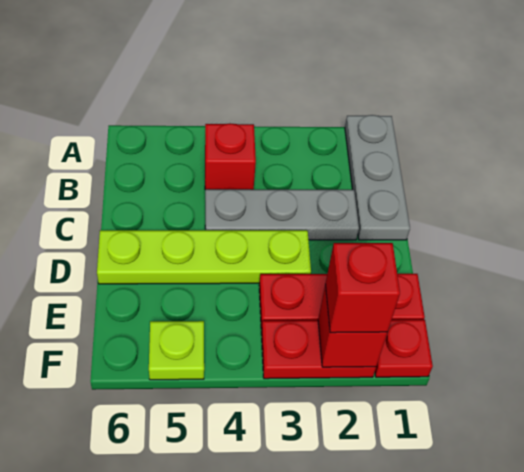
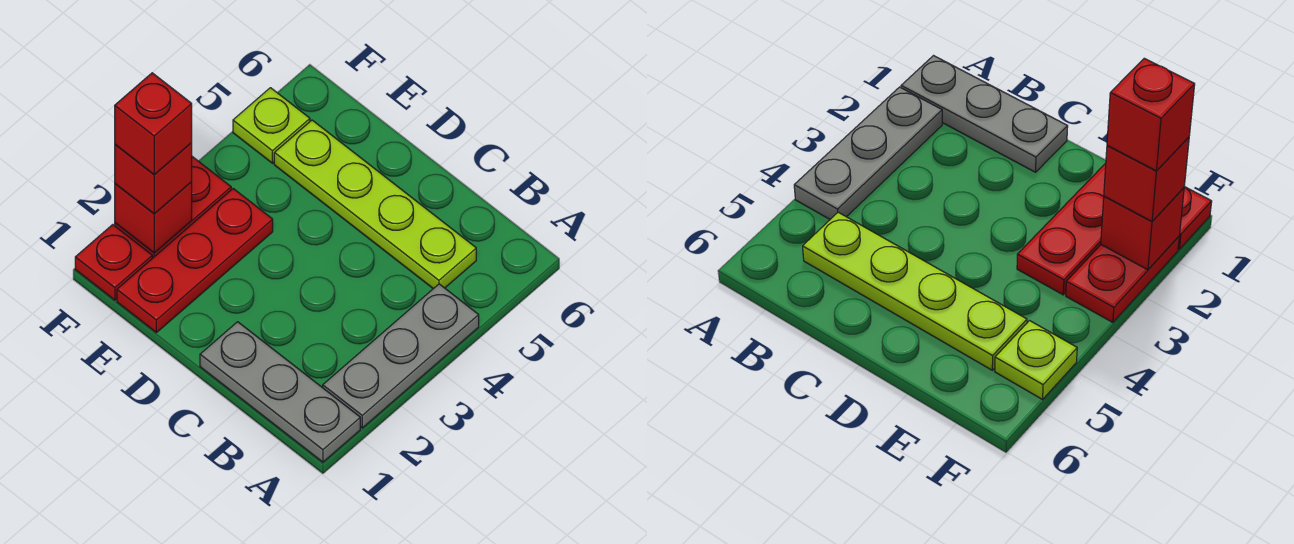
red 1x1 brick [205,123,256,190] -> red 1x1 brick moved to [115,73,192,175]
grey 1x3 plate [205,189,359,240] -> grey 1x3 plate moved to [323,284,479,428]
lime 1x4 plate [97,230,311,284] -> lime 1x4 plate turned to [274,120,476,289]

